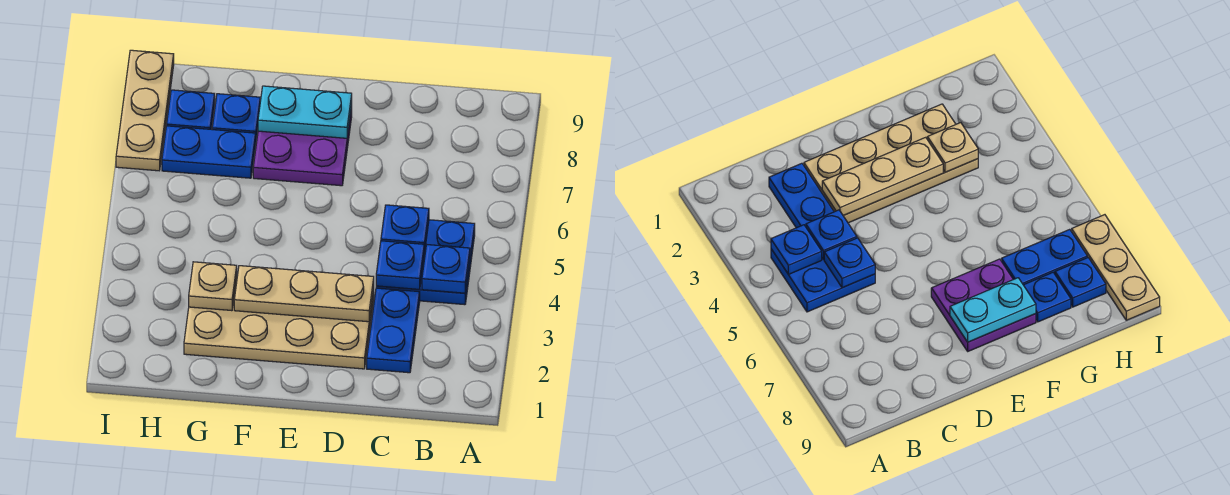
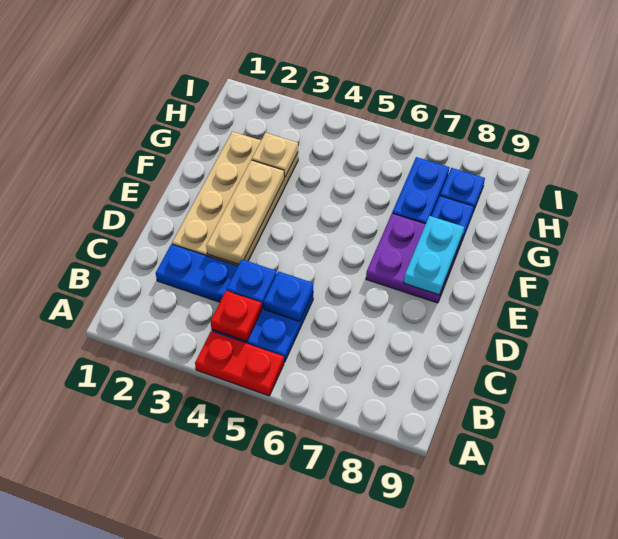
none -> red 1x2 plate [195,331,284,396]
blue 1x1 plate [422,245,470,293] -> red 1x1 plate [211,291,262,341]
tan 1x3 plate [116,50,174,171] -> none

